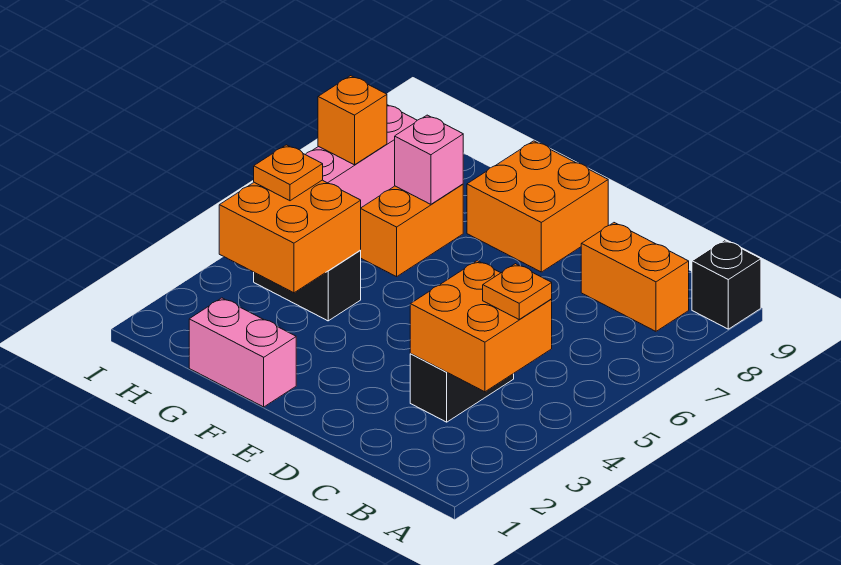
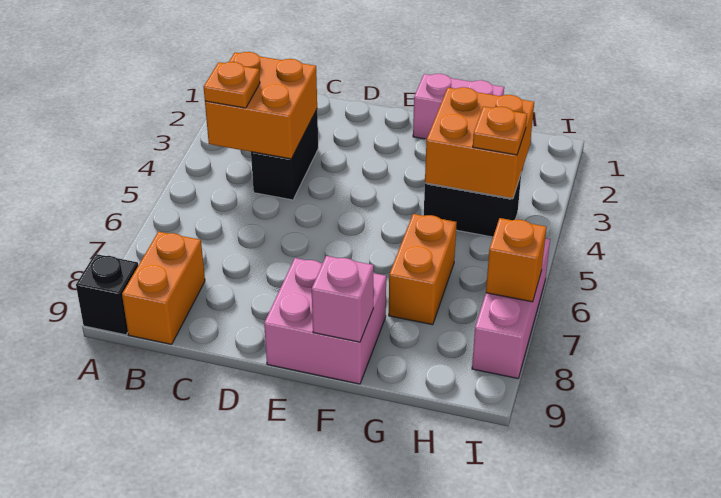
orange 1x2 brick [581,223,689,331] -> orange 1x2 brick turned to [122,232,205,344]
orange 2x2 brick [467,141,608,272] -> pink 2x2 brick [264,258,386,384]
pink 1x1 brick [395,115,463,204] -> pink 1x1 brick moved to [312,256,374,342]

